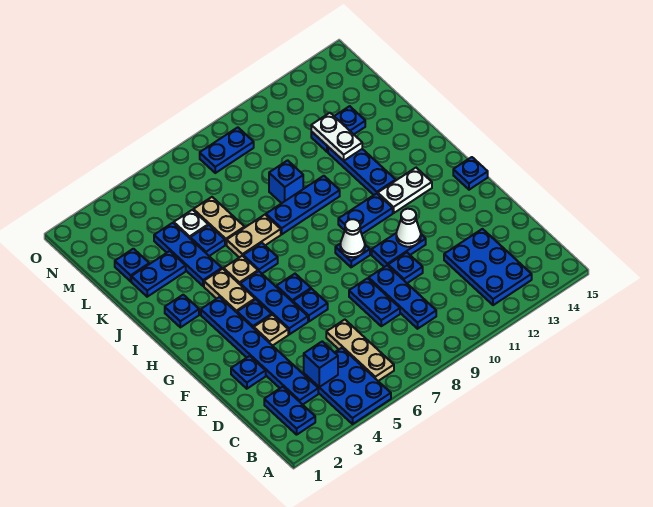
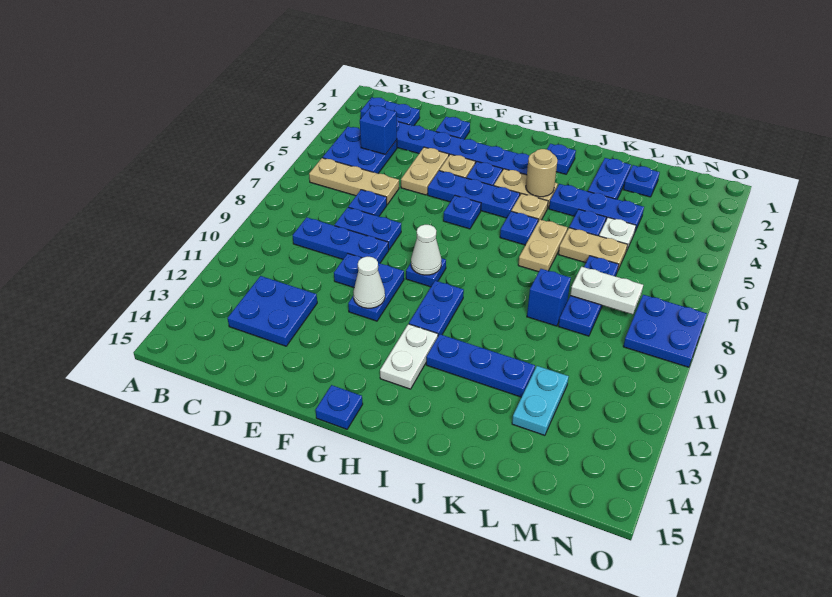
blue 2x3 plate [304,348,391,424] -> blue 2x2 plate [323,127,397,173]
blue 2x3 plate [444,229,532,305] -> blue 2x2 plate [228,276,317,346]
none -> tan 1x2 plate [401,147,449,195]
blue 1x1 plate [293,289,328,322] -> blue 1x1 plate moved to [348,190,387,216]
none -> tan 1x1 round brick [526,149,557,197]
blue 1x3 plate [266,176,340,234] -> blue 1x3 plate moved to [558,256,619,336]
white 1x2 plate [311,113,362,161] -> white 1x2 plate moved to [570,267,643,314]
blue 1x2 plate [311,106,365,152] -> cyan 1x2 plate [512,366,569,435]
blue 1x2 plate [200,127,254,173] -> blue 2x2 plate [623,295,707,367]

